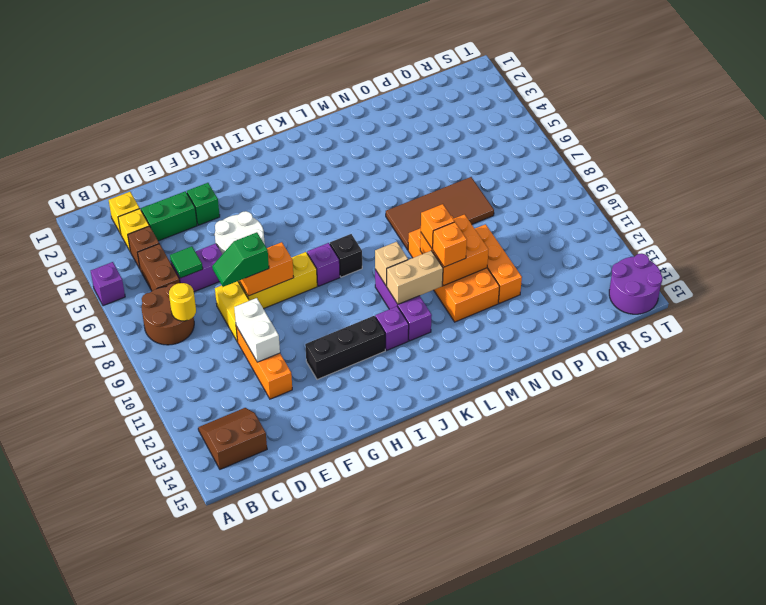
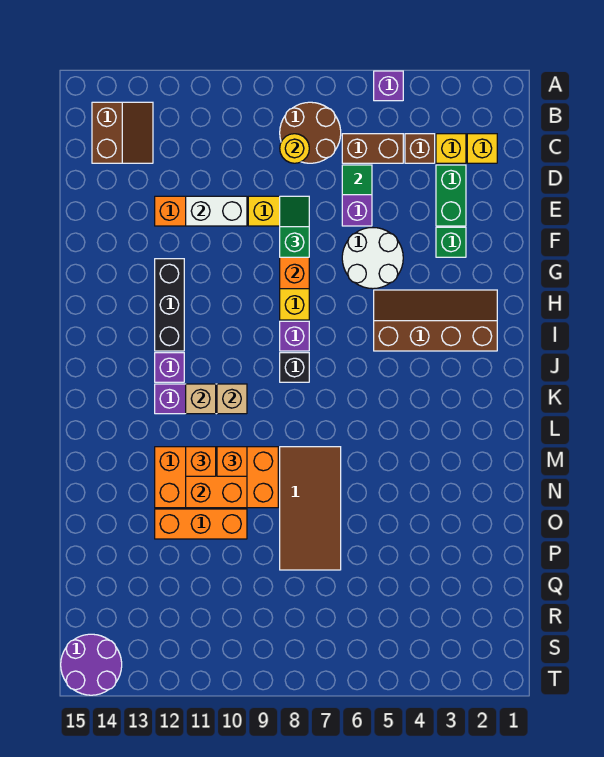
none -> brown 2x4 slope [374,290,497,351]
tan 1x2 brick [387,251,443,304] -> tan 1x1 brick [186,384,216,414]

